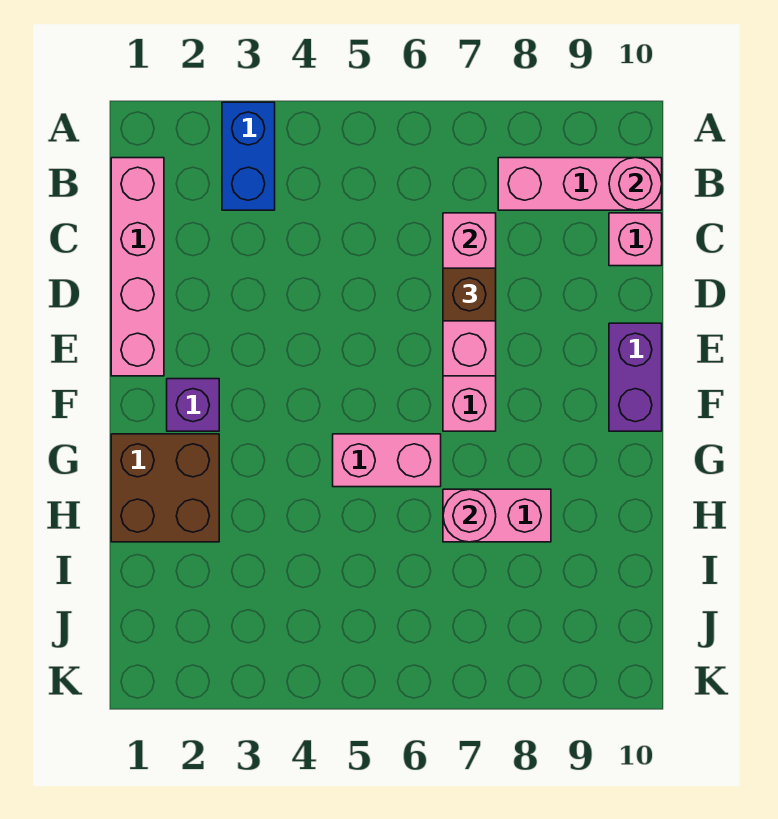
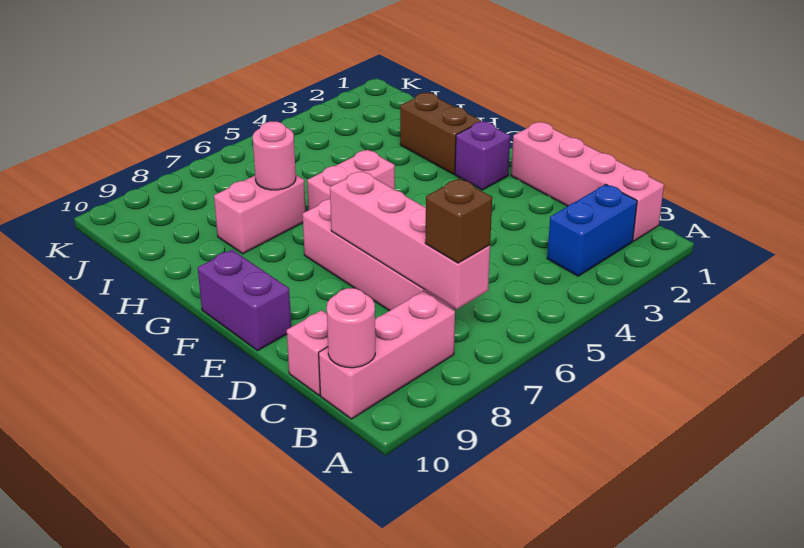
blue 1x2 brick [222,102,275,210] -> blue 1x2 brick turned to [547,184,637,276]
pink 1x3 brick [443,213,496,376] -> pink 1x4 brick [330,171,490,309]
brown 1x1 brick [443,268,496,321] -> brown 1x1 brick moved to [425,179,492,263]
brown 2x2 brick [111,434,219,542] -> brown 1x2 brick [400,93,481,174]

